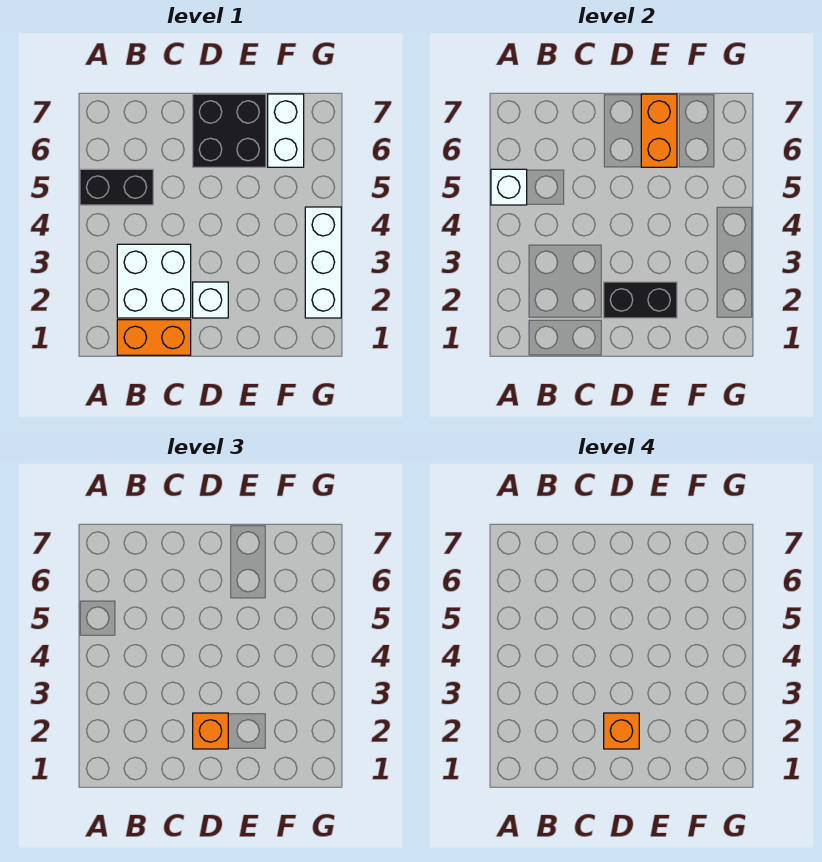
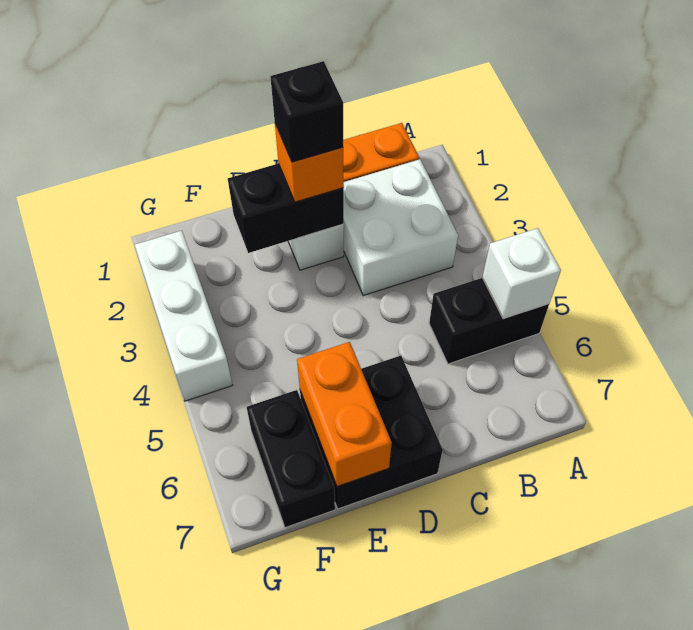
orange 1x1 brick [604,713,639,749] -> black 1x1 brick [270,61,343,162]
white 1x2 brick [268,94,304,167] -> black 1x2 brick [247,390,335,528]

